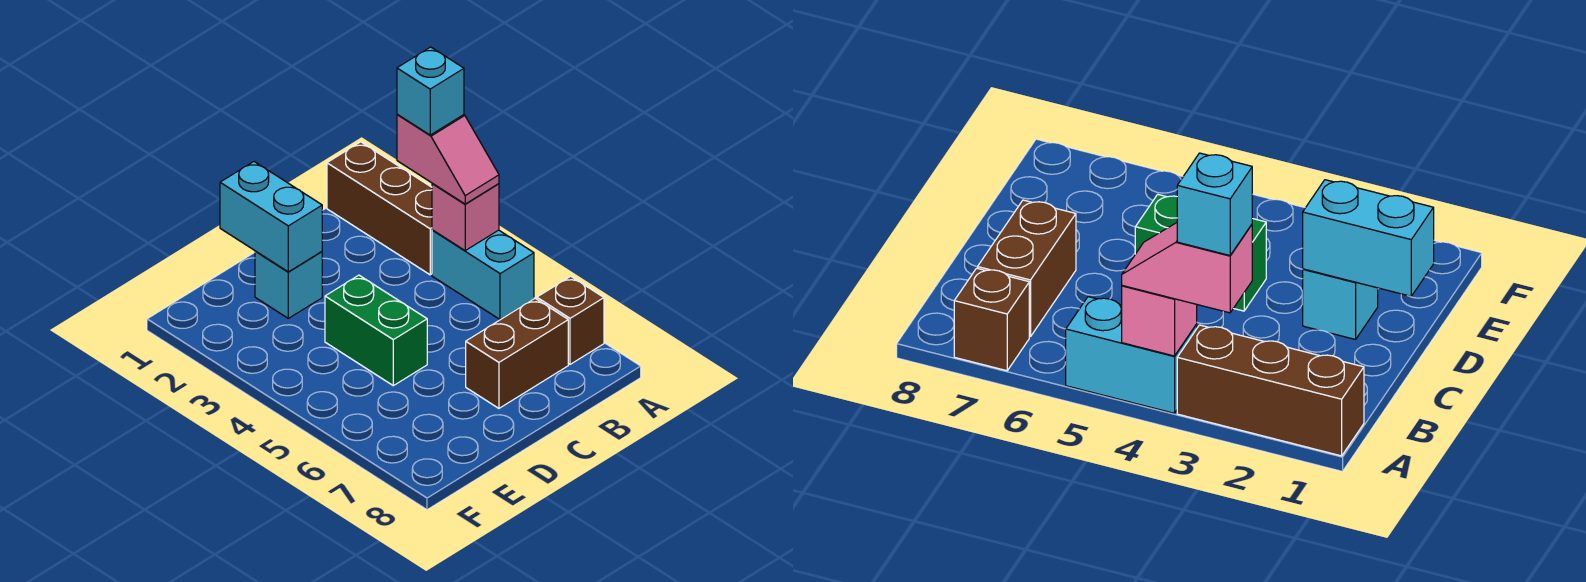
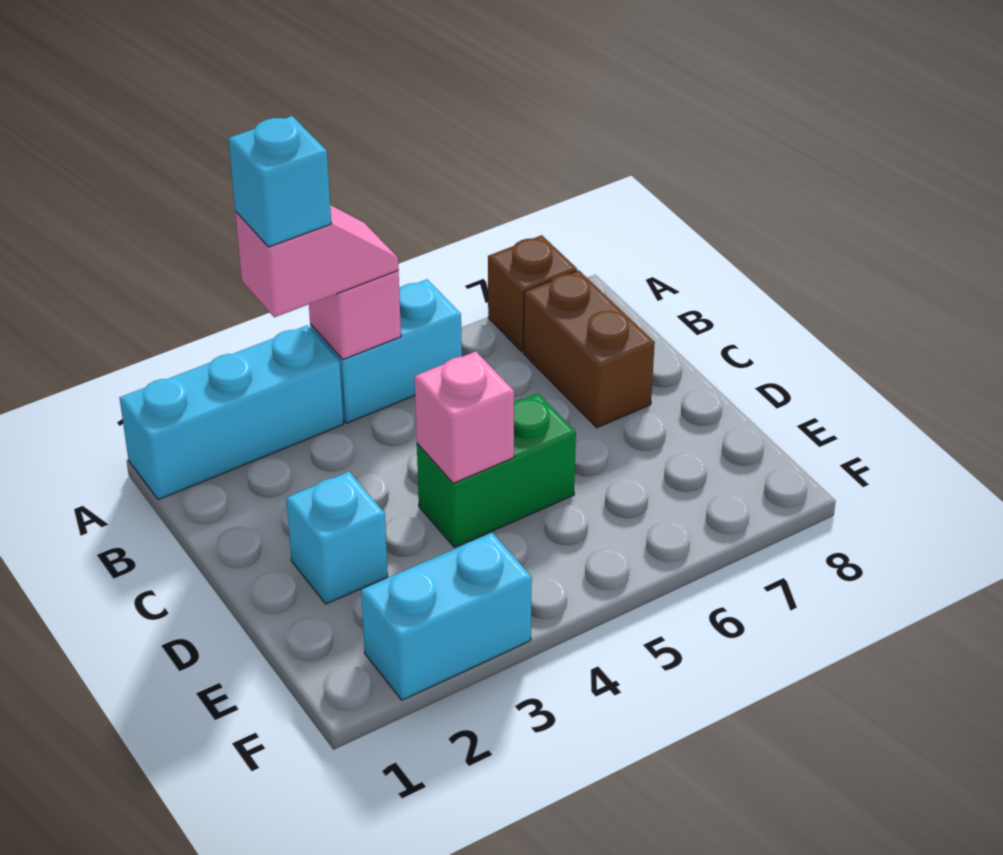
brown 1x3 brick [327,142,432,275] -> cyan 1x3 brick [120,326,343,500]
cyan 1x2 brick [220,162,322,272] -> cyan 1x2 brick moved to [361,533,532,700]
none -> pink 1x1 brick [415,351,514,483]

